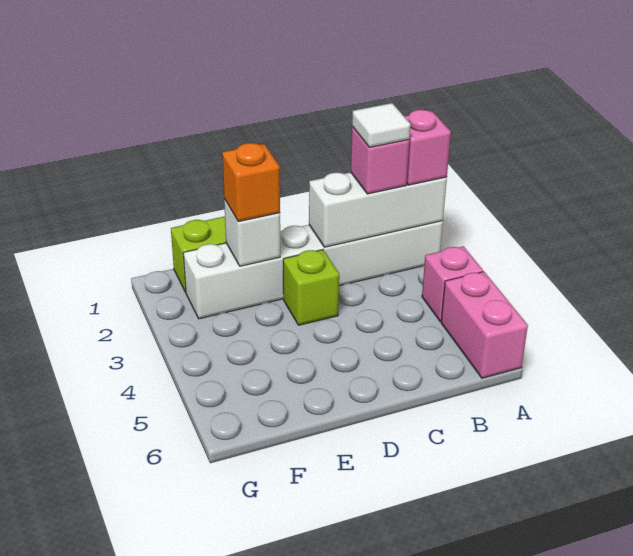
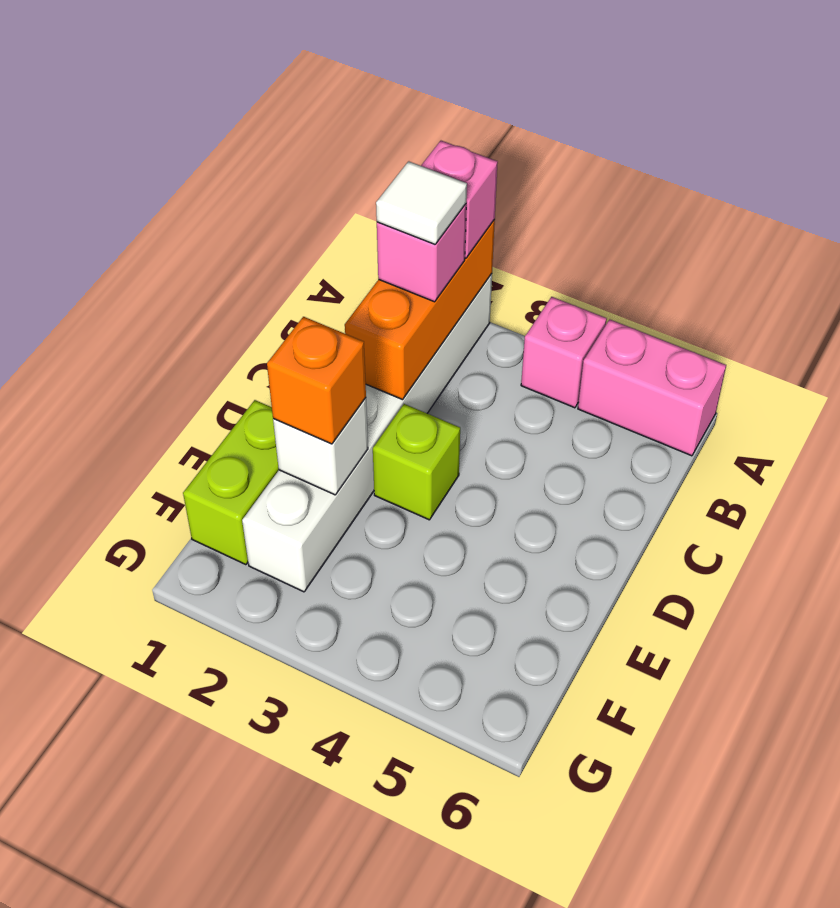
white 1x3 brick [309,172,447,247] -> orange 1x3 brick [345,220,495,400]

